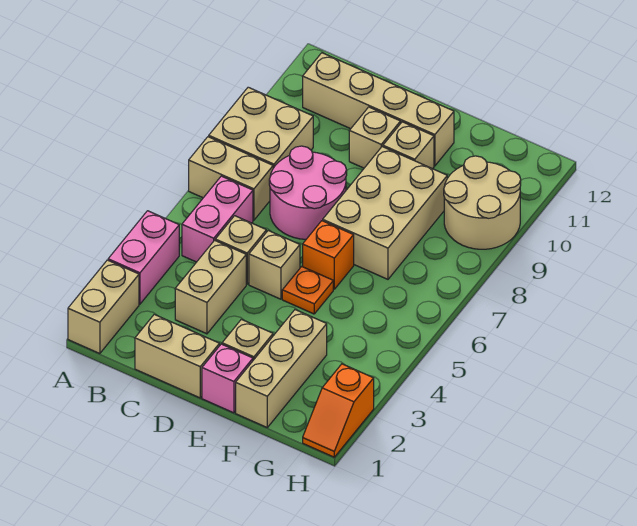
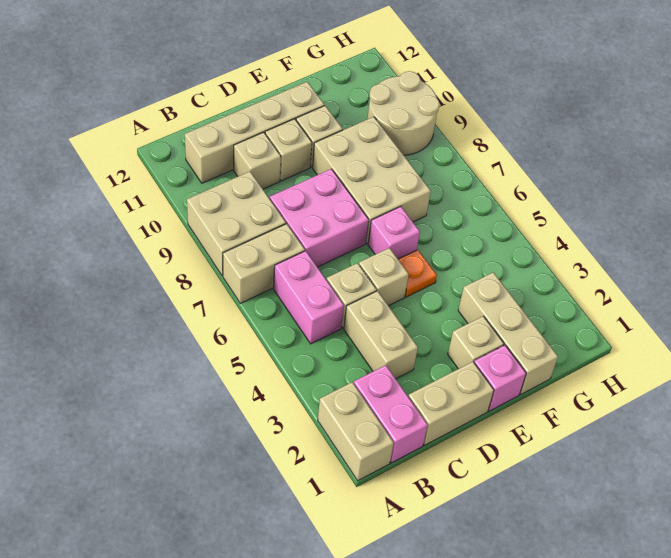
pink 1x2 brick [108,211,179,304] -> pink 1x2 brick moved to [354,365,428,463]
pink 2x2 round brick [269,146,347,239] -> pink 2x2 brick [270,169,369,267]
none -> tan 1x1 brick [234,132,281,189]
orange 1x1 brick [303,221,354,289] -> pink 1x1 brick [368,207,420,259]
orange 1x2 slope [303,364,374,457] -> none

